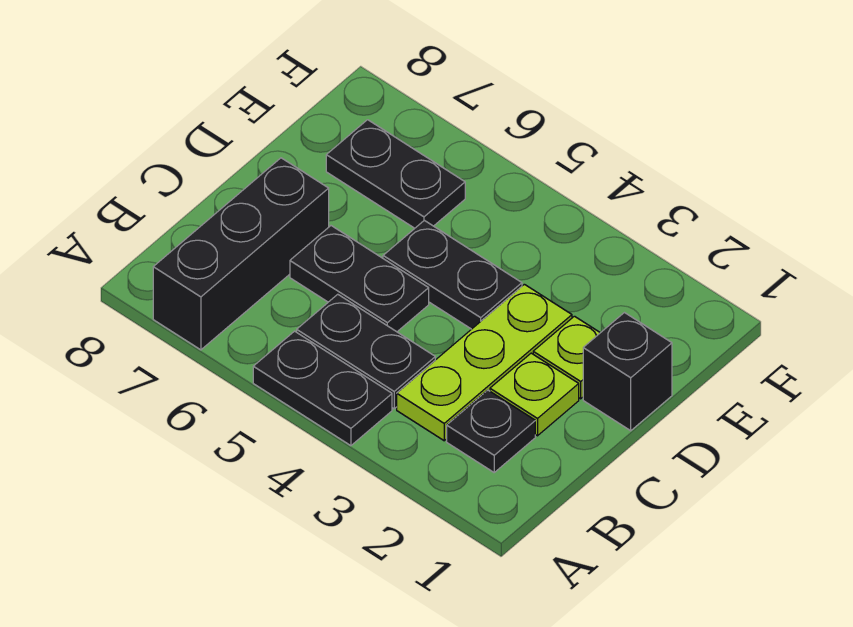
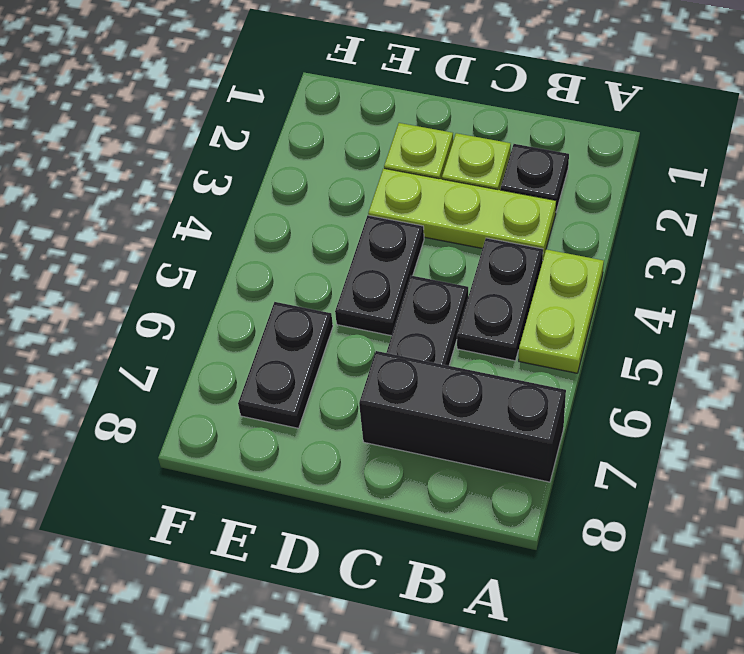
black 1x2 plate [253,331,392,446] -> lime 1x2 plate [519,249,604,373]
black 1x1 brick [583,313,672,431] -> none

